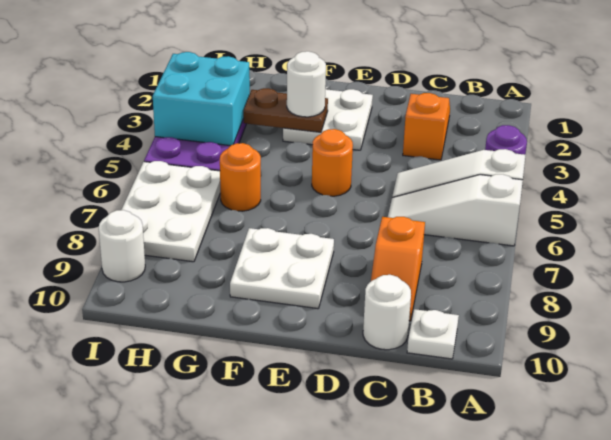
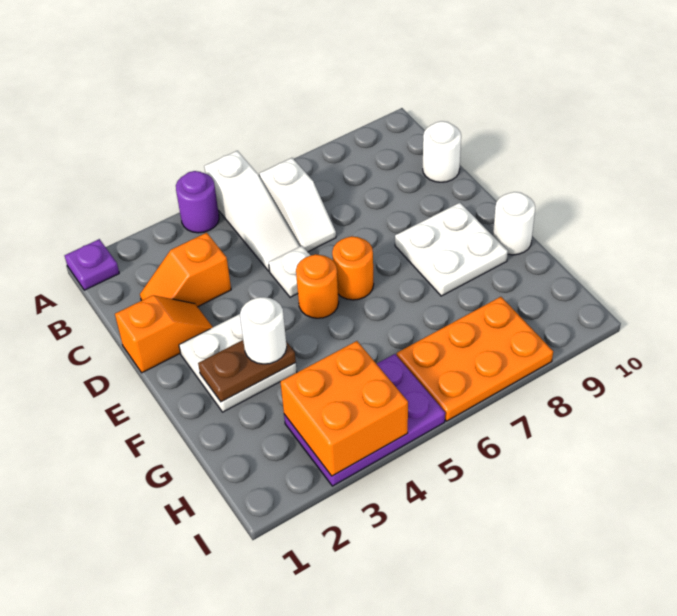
none -> purple 1x1 plate [65,239,119,290]
white 1x3 slope [388,174,523,246] -> white 1x2 slope [259,158,336,252]
white 1x1 plate [407,309,459,359] -> white 1x1 plate moved to [269,246,311,297]
orange 1x2 slope [371,217,425,321] -> orange 1x2 slope moved to [115,295,213,373]
brown 1x2 plate [243,88,328,132] -> brown 1x2 plate turned to [198,340,296,402]
orange 1x1 round brick [220,143,261,211] -> orange 1x1 round brick moved to [332,236,374,300]
cyan 2x2 brick [153,52,250,146] -> orange 2x2 brick [280,341,408,476]
white 2x3 plate [121,161,220,262] -> orange 2x3 plate [397,297,553,421]
white 1x1 round brick [99,210,145,282] -> white 1x1 round brick moved to [493,192,535,255]

